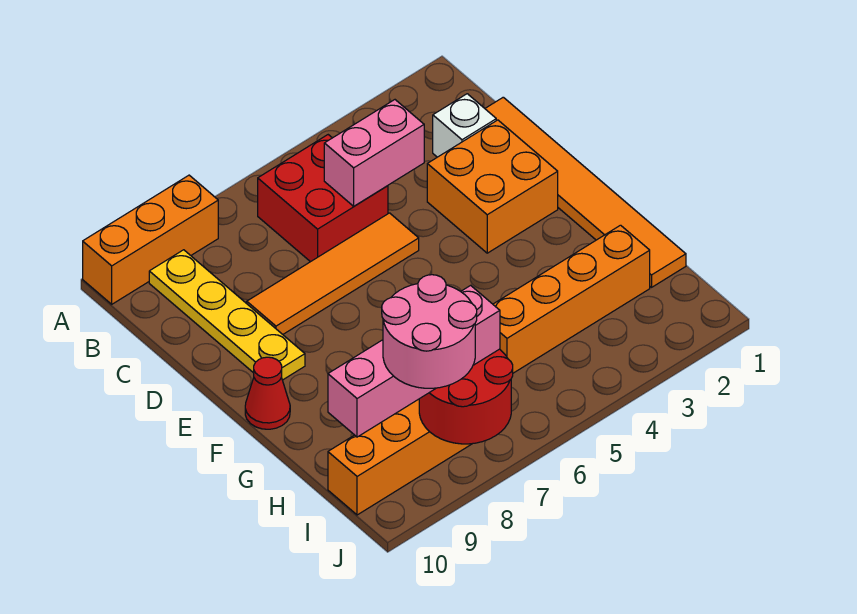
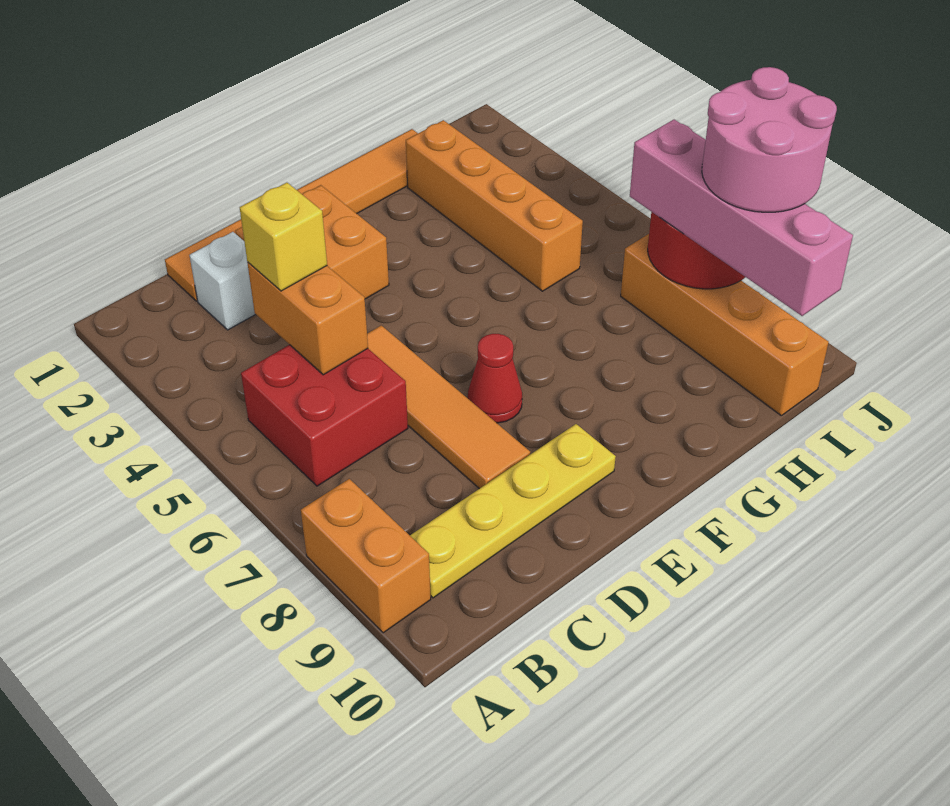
orange 1x3 brick [83,175,218,304] -> orange 1x2 brick [301,479,431,633]
pink 1x2 brick [324,100,424,206] -> orange 1x2 brick [247,262,368,375]
none -> yellow 1x1 brick [240,183,327,291]
red 1x1 cone [245,357,290,429] -> red 1x1 cone moved to [468,334,522,423]

